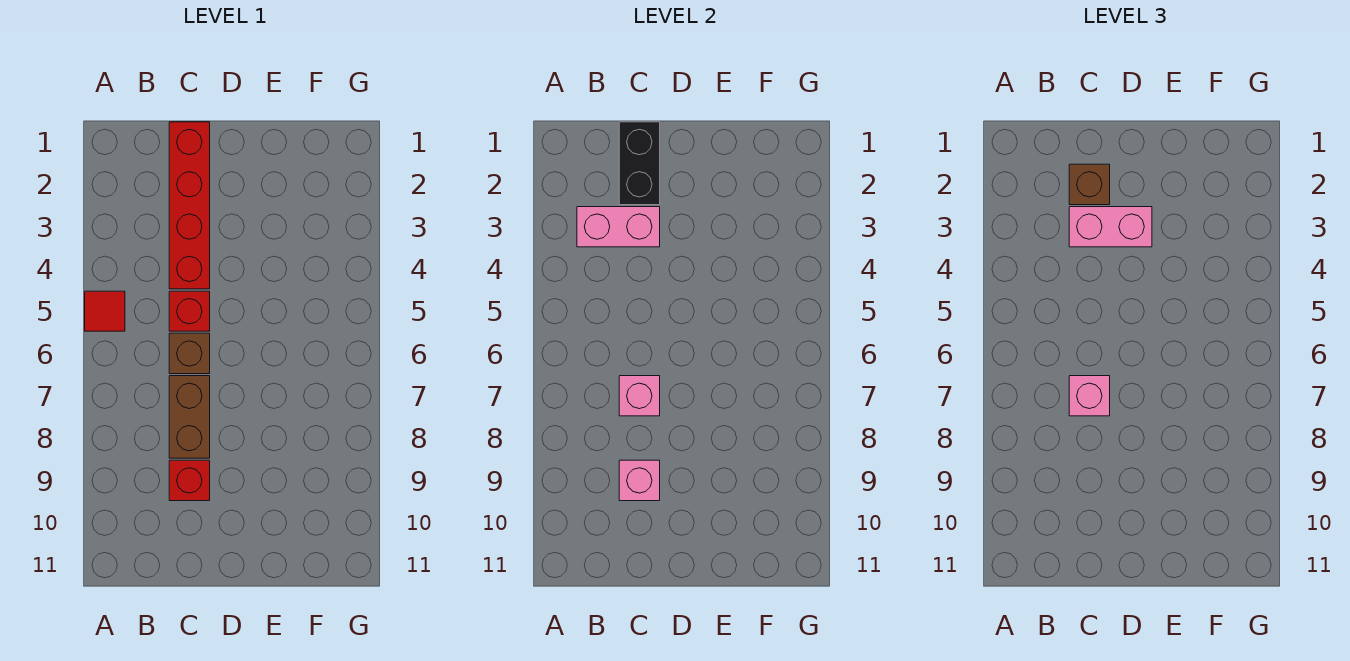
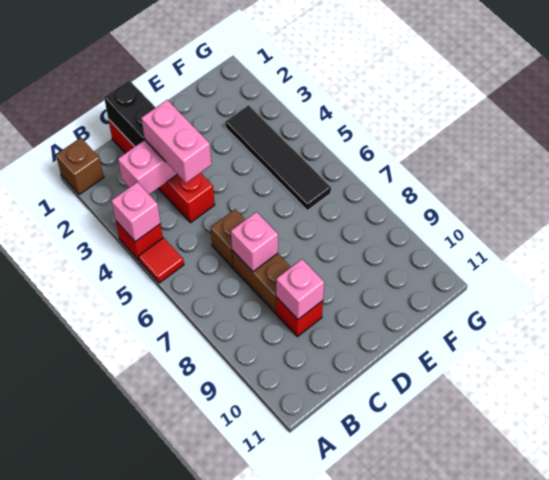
brown 1x1 brick [1069,164,1110,205] -> brown 1x1 brick moved to [56,138,104,195]
pink 1x2 brick [1069,207,1152,247] -> pink 1x2 brick turned to [141,100,211,183]
red 1x1 brick [169,291,210,331] -> red 1x1 brick moved to [116,221,163,260]
pink 1x1 brick [1069,376,1110,416] -> pink 1x1 brick moved to [111,182,161,242]
none -> black 1x4 tile [225,105,331,211]

